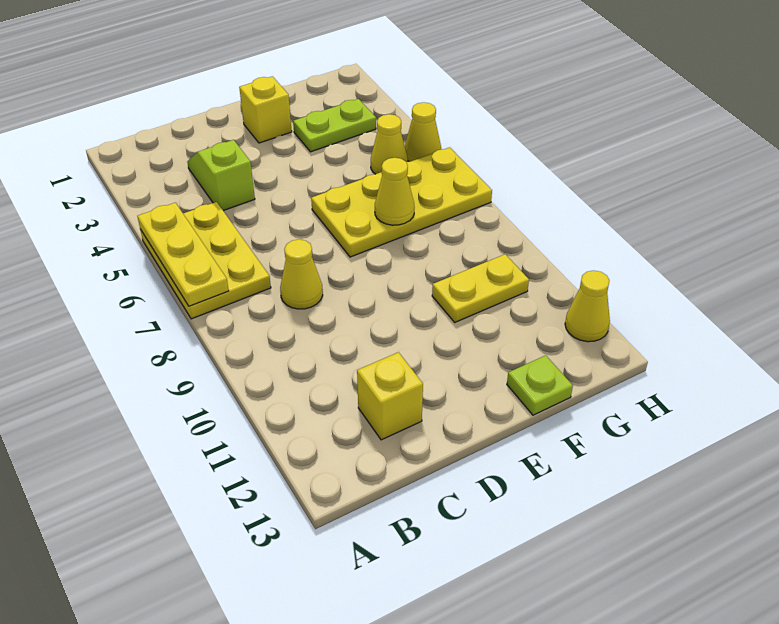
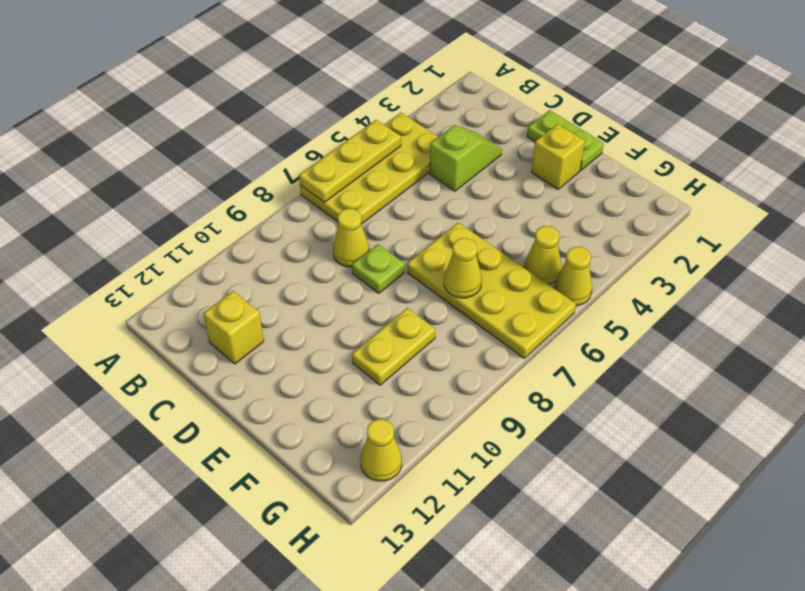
yellow 2x3 plate [140,202,271,319] -> yellow 2x4 plate [300,113,438,224]
lime 1x2 plate [293,99,376,152] -> lime 1x2 plate moved to [527,110,604,170]
yellow 1x2 plate [432,254,529,322] -> yellow 1x2 plate turned to [352,308,436,385]
lime 1x1 plate [507,355,573,415] -> lime 1x1 plate moved to [352,244,405,293]

